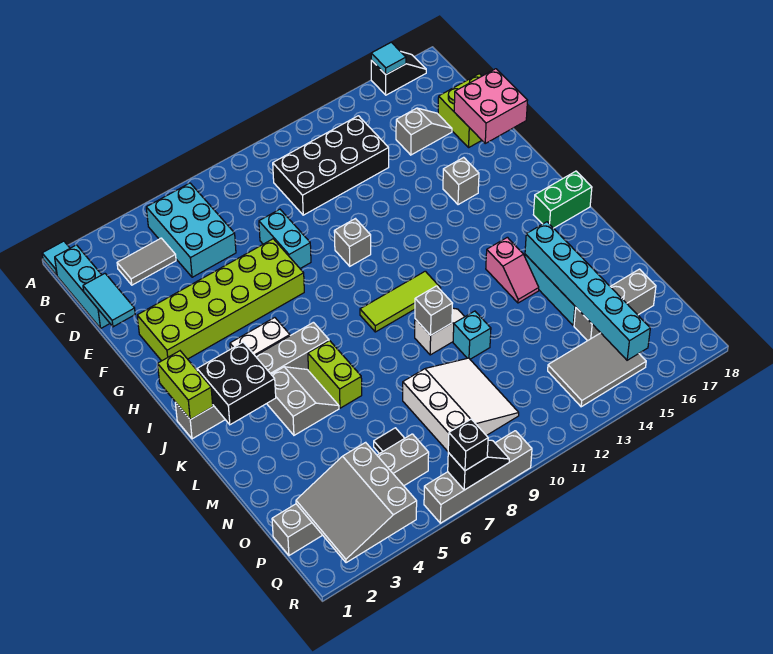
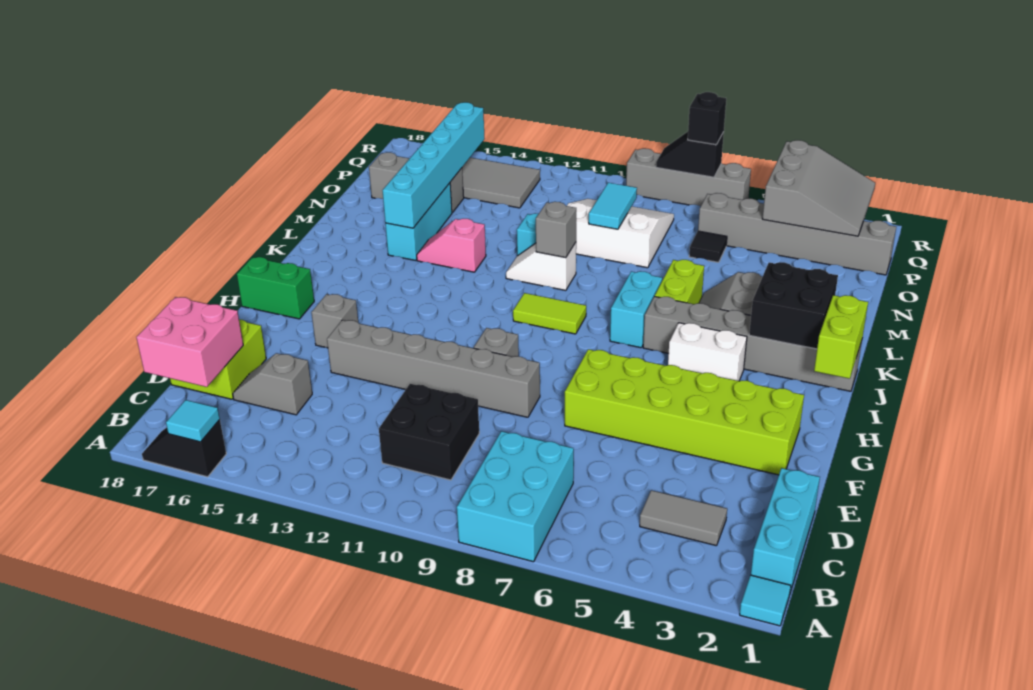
cyan 2x3 brick [146,183,236,277] -> cyan 2x3 brick moved to [457,431,574,562]
black 2x4 brick [273,116,389,215] -> black 2x2 brick [379,384,479,480]
cyan 1x2 tile [83,274,135,327] -> cyan 1x2 tile moved to [589,183,637,229]
cyan 1x2 brick [259,209,311,268] -> cyan 1x2 brick moved to [610,271,662,348]
pink 2x2 brick [454,69,528,143] -> pink 2x2 brick moved to [136,297,243,387]
none -> grey 1x6 brick [327,320,540,417]
lime 1x3 tile [360,271,441,332] -> lime 1x2 tile [513,293,586,334]
green 1x2 brick [533,171,592,228] -> green 1x2 brick moved to [237,257,314,319]
pink 1x2 slope [486,237,539,303] -> pink 1x2 slope turned to [417,219,486,272]
white 3x3 slope [403,358,519,451] -> white 3x3 slope turned to [567,199,674,268]

